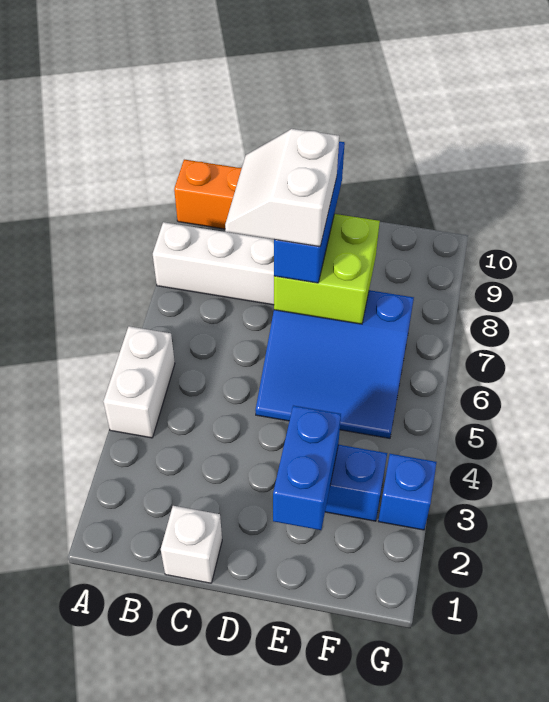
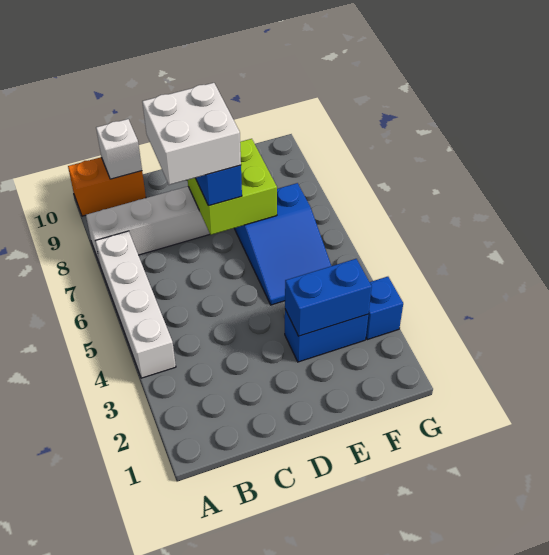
white 1x2 brick [103,326,175,438] -> white 1x4 brick [95,231,176,378]
white 1x1 brick [161,506,222,583] -> white 1x1 brick moved to [96,119,142,179]
white 2x2 slope [225,129,339,247] -> white 2x2 brick [142,83,241,185]
blue 3x3 slope [255,290,414,438] -> blue 2x3 slope [234,183,331,305]
blue 1x2 brick [273,406,341,530] -> blue 1x2 brick turned to [285,259,372,336]

